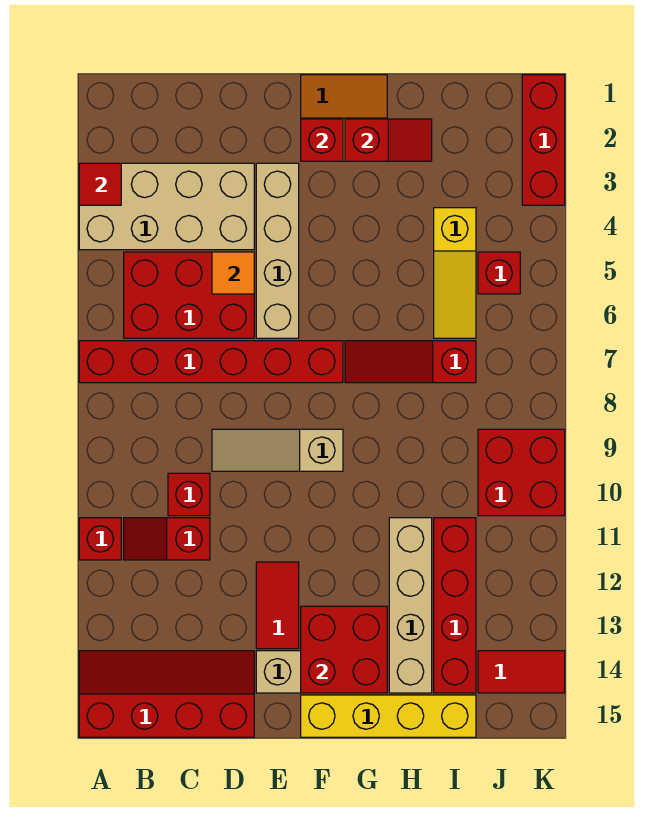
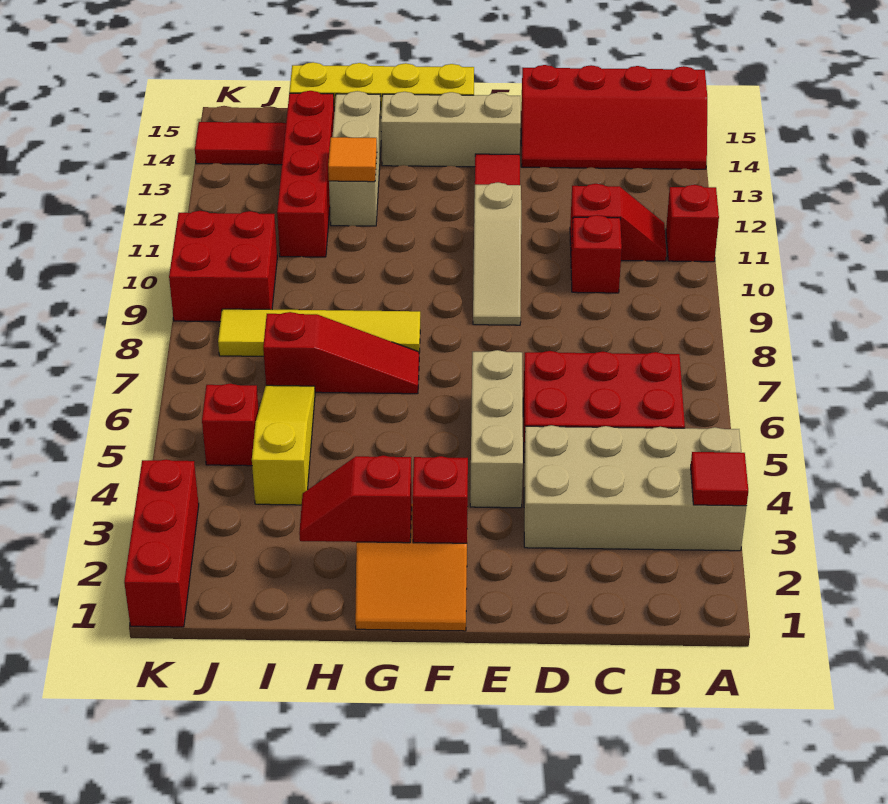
red 1x6 brick [79,341,343,383] -> none
orange 1x1 tile [212,252,254,294] -> orange 1x1 tile moved to [328,137,377,182]
tan 1x3 slope [212,429,343,471] -> tan 1x3 slope turned to [473,182,521,325]
tan 1x4 brick [256,163,299,338] -> tan 1x3 brick [470,350,523,508]
red 2x2 brick [301,606,387,693] -> none
none -> yellow 1x4 tile [218,309,420,356]
tan 1x4 brick [389,518,432,693] -> tan 1x3 brick [329,91,381,226]

